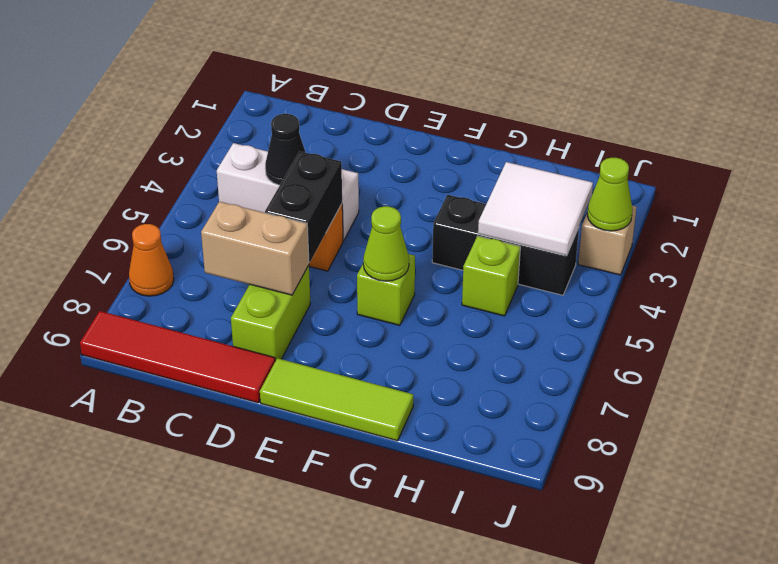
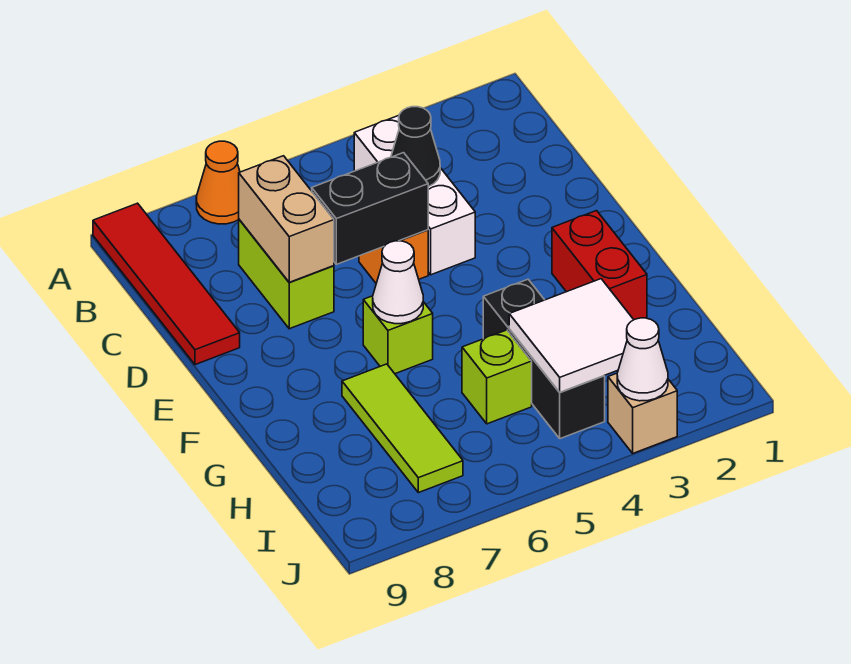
lime 1x2 brick [231,265,310,361] -> lime 1x2 brick turned to [239,220,334,329]
lime 1x3 tile [260,358,413,441] -> lime 1x3 tile moved to [342,364,463,493]
none -> red 1x2 brick [552,211,647,320]
lime 1x1 cone [363,206,409,281] -> white 1x1 cone [373,241,423,324]
lime 1x1 cone [587,158,633,231] -> white 1x1 cone [617,318,668,401]

